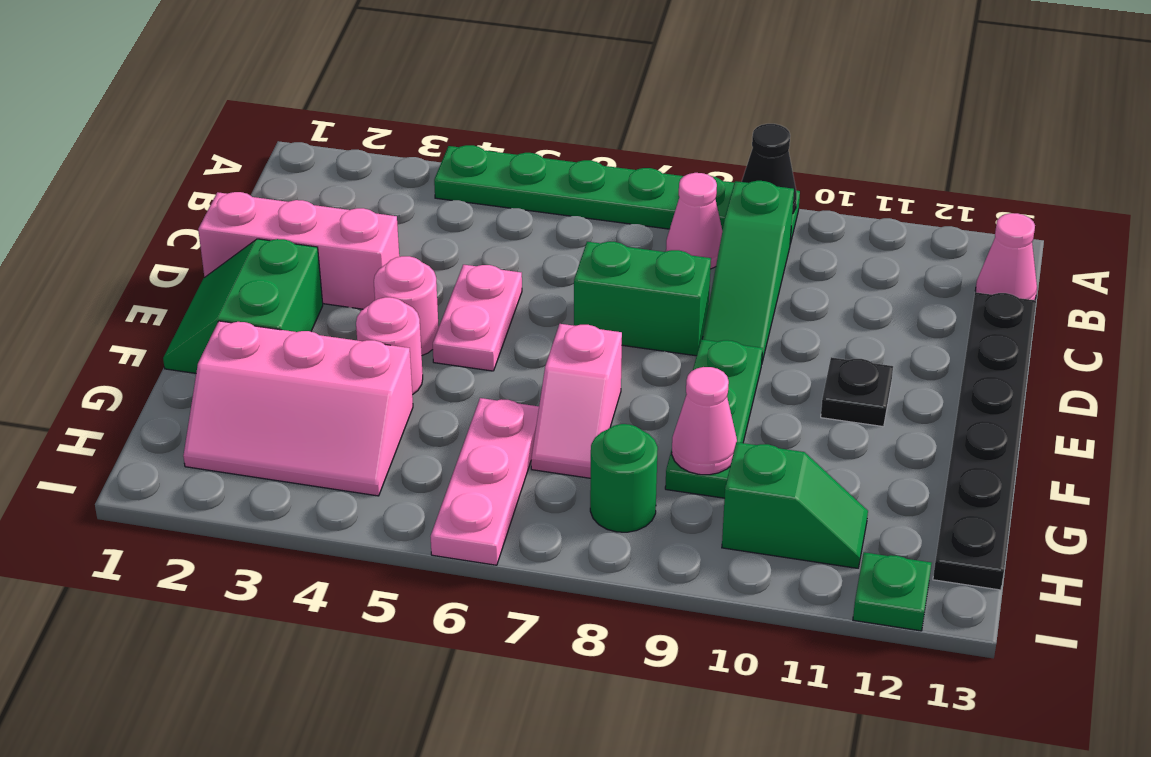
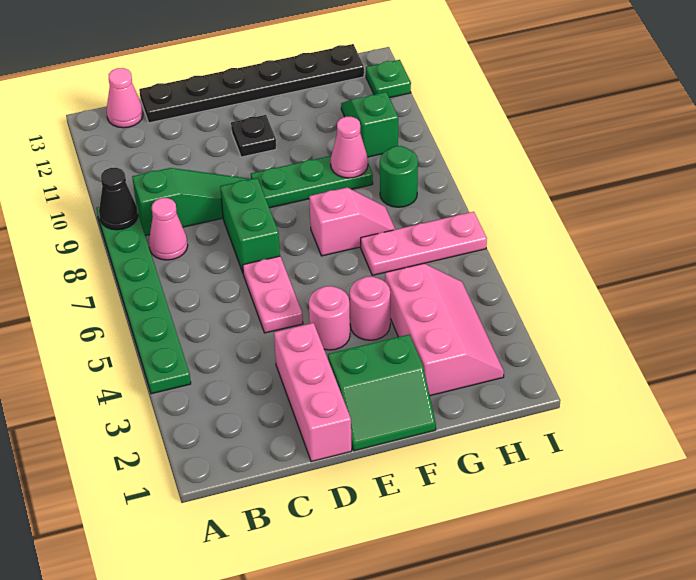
pink 1x2 plate [433,265,522,371] -> pink 1x2 plate turned to [243,256,303,333]

